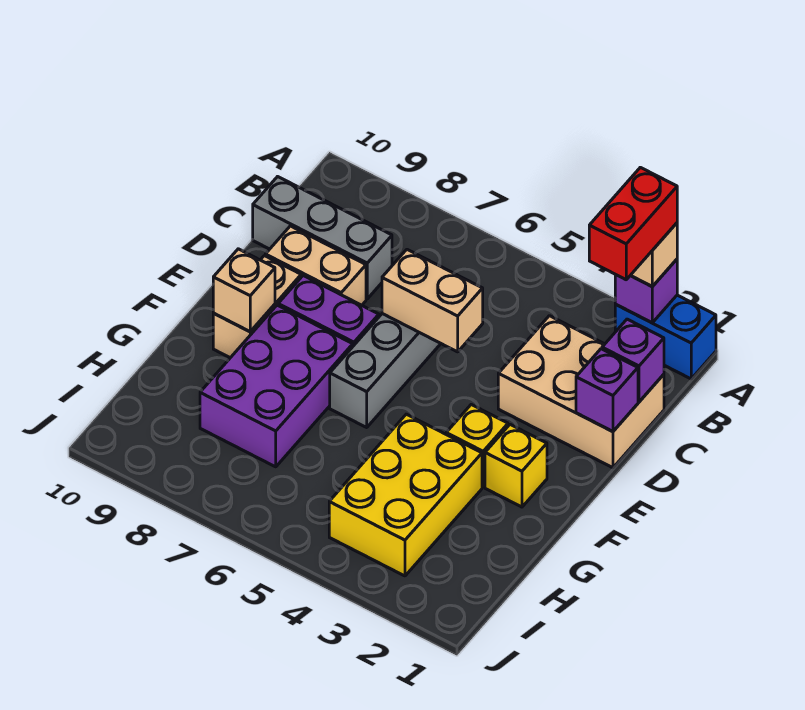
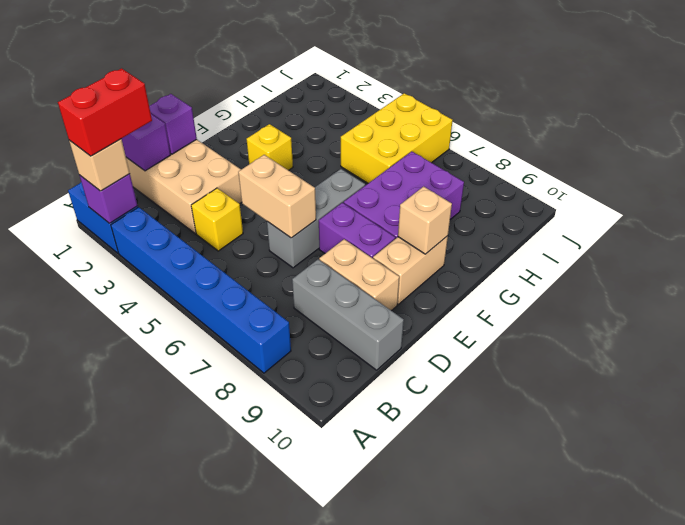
none -> blue 1x6 brick [111,207,291,373]
yellow 1x1 brick [485,425,547,507] -> yellow 1x1 brick moved to [191,188,243,251]
yellow 2x3 brick [329,414,482,576] -> yellow 2x3 brick moved to [341,93,453,183]

